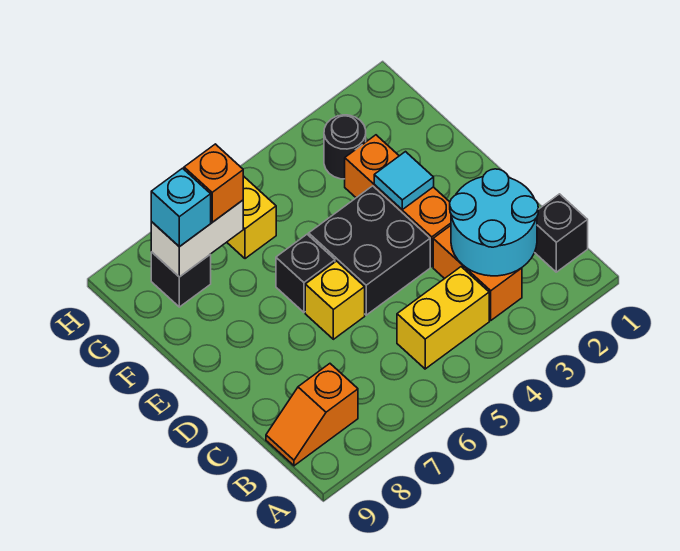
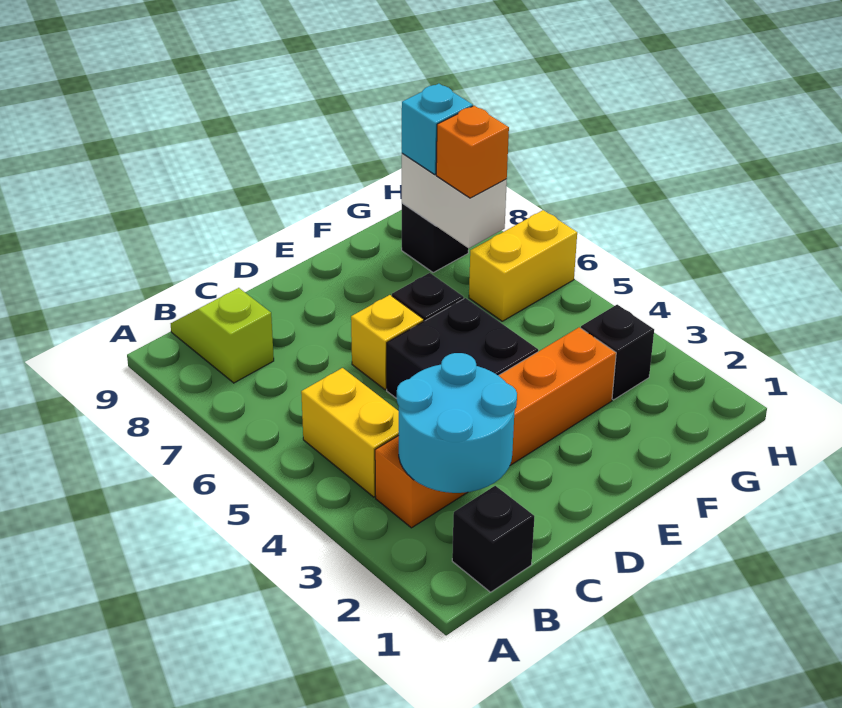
orange 1x2 slope [266,364,358,466] -> lime 1x2 slope [171,288,274,383]
cyan 1x1 tile [374,152,434,209] -> none
black 1x1 round brick [324,115,366,179] -> black 1x1 brick [581,305,654,400]

